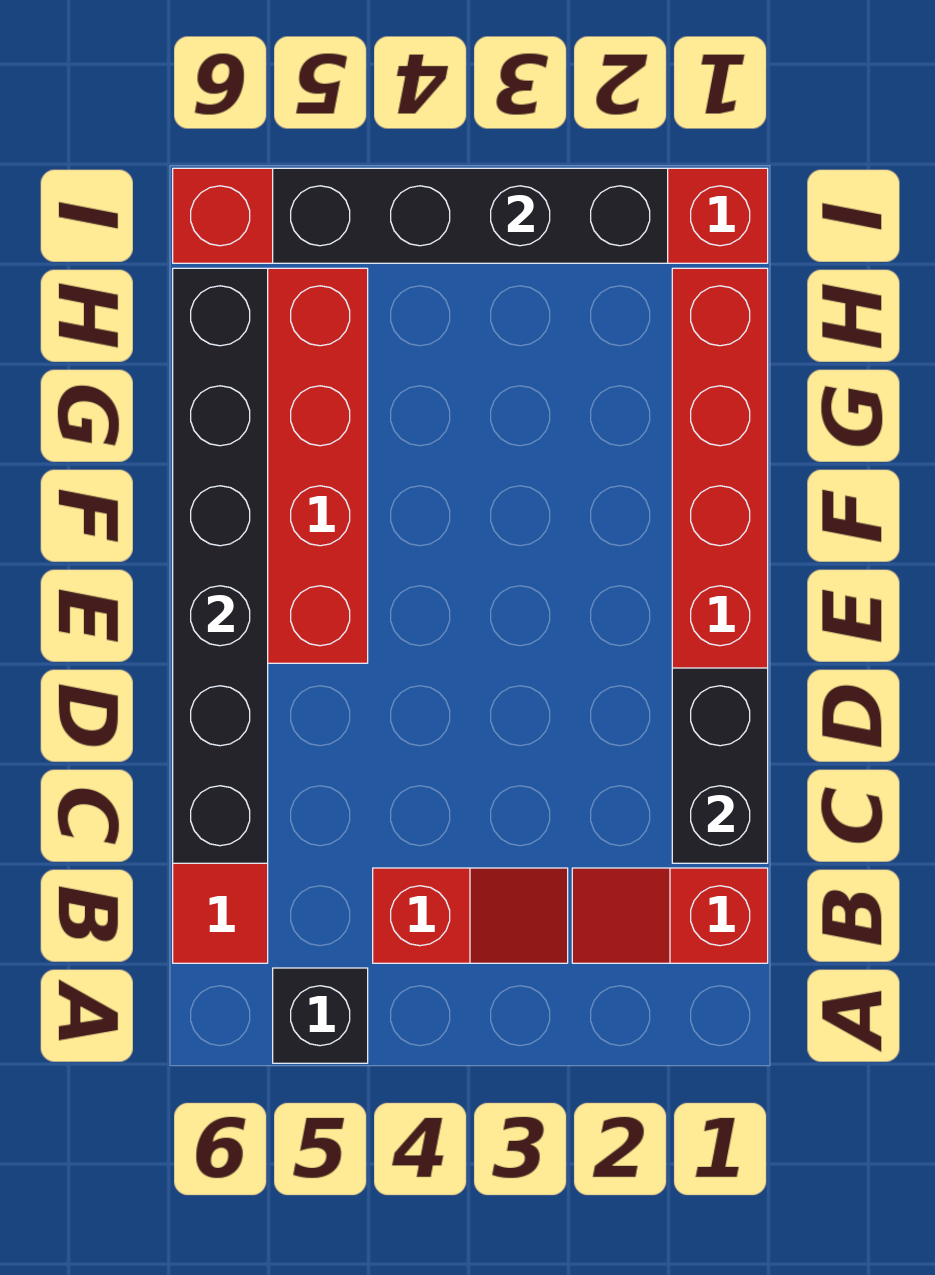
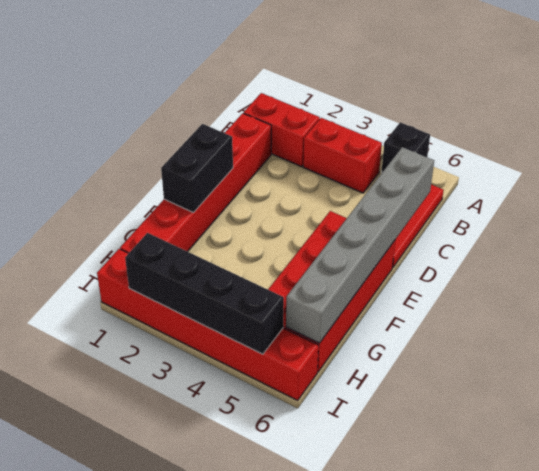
red 1x2 slope [572,868,768,963] -> red 1x2 brick [244,93,320,167]
red 1x2 slope [373,868,568,963] -> red 1x2 brick [303,118,382,193]
black 1x2 brick [672,668,768,863] -> black 1x2 brick moved to [161,124,233,213]
black 1x6 brick [173,268,268,863] -> grey 1x6 brick [286,147,434,343]

